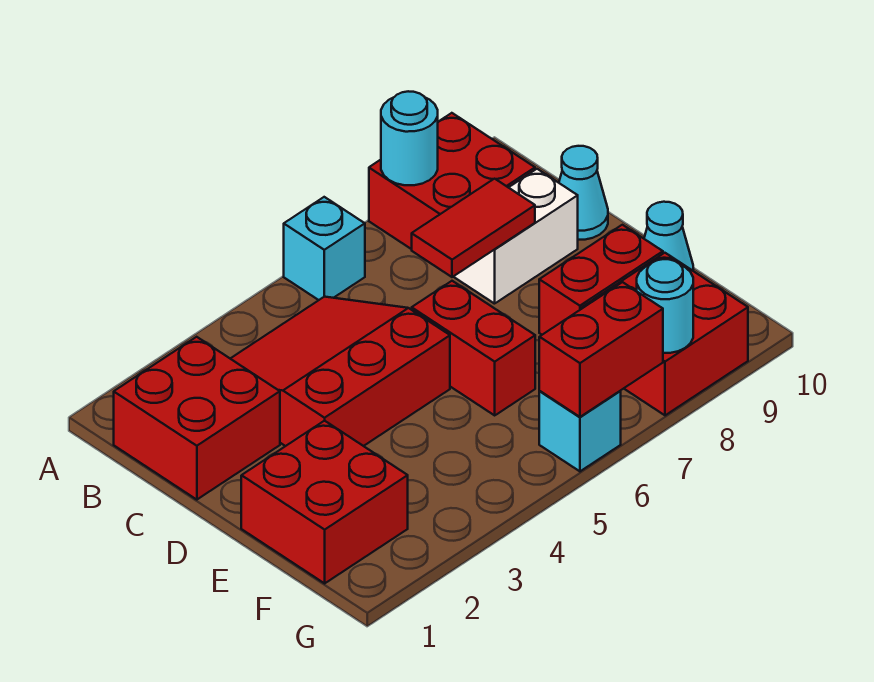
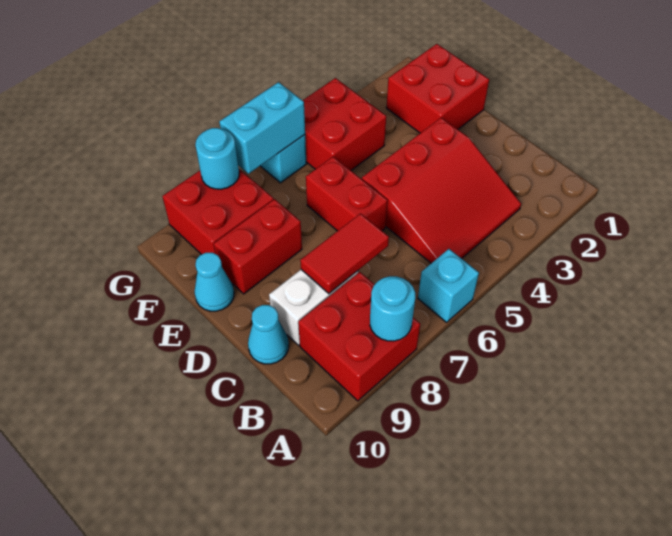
red 2x2 brick [114,337,280,500] -> red 2x2 brick moved to [302,78,386,170]
red 1x2 brick [539,282,663,417] -> cyan 1x2 brick [219,82,305,174]

